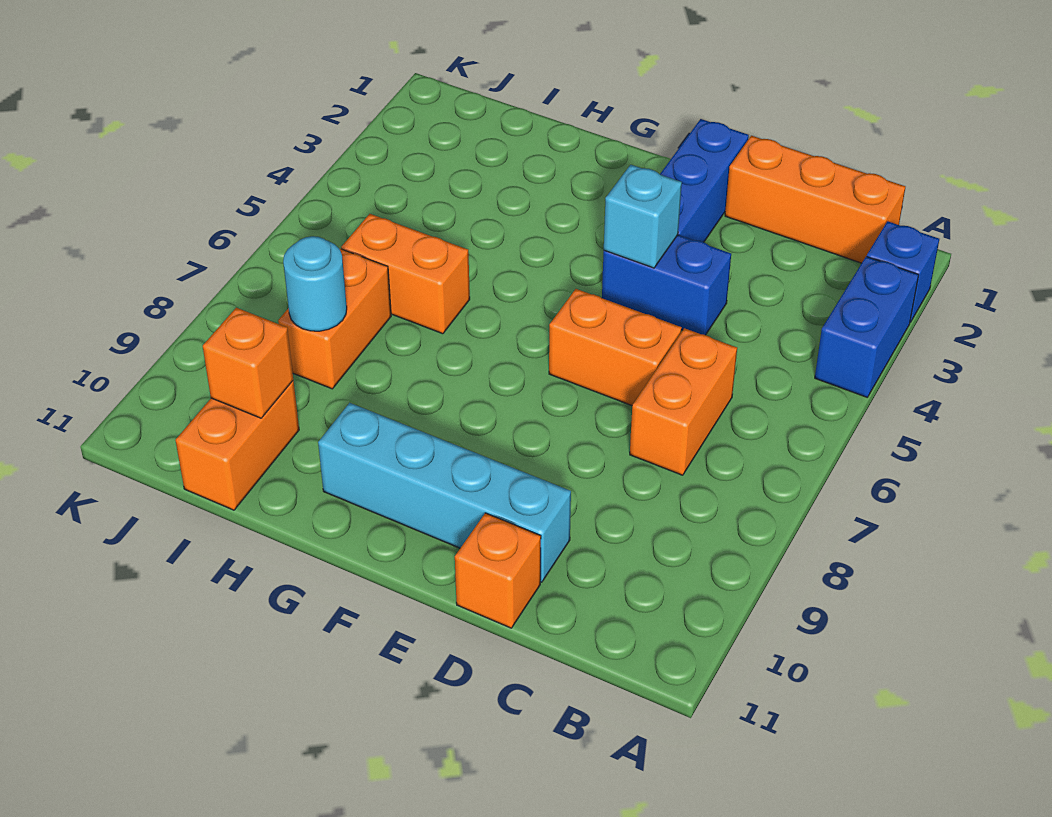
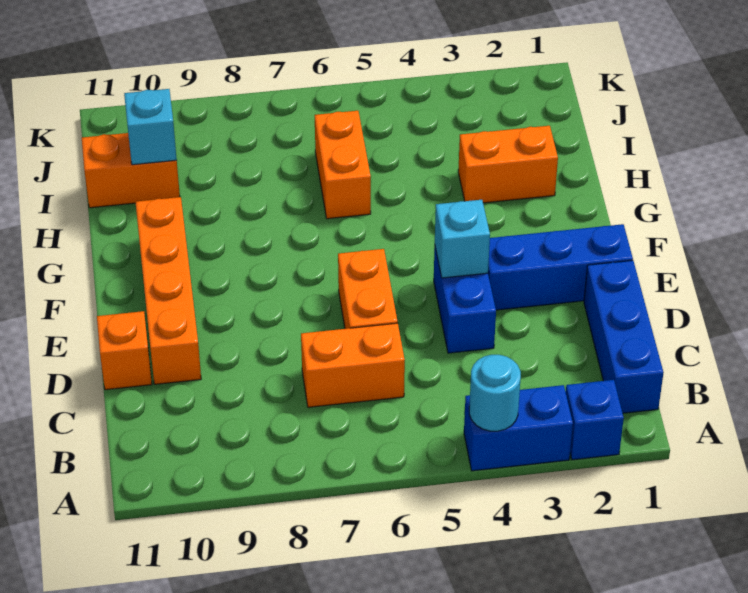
orange 1x3 brick [725,136,905,263] -> blue 1x3 brick [584,260,664,413]
cyan 1x4 brick [318,403,571,582] -> orange 1x4 brick [136,197,201,384]
orange 1x2 brick [278,249,391,389] -> orange 1x2 brick moved to [458,126,558,203]
cyan 1x1 round brick [283,236,347,331] -> cyan 1x1 round brick moved to [469,355,521,431]
orange 1x1 brick [203,308,293,418] -> cyan 1x1 brick [124,89,177,165]

